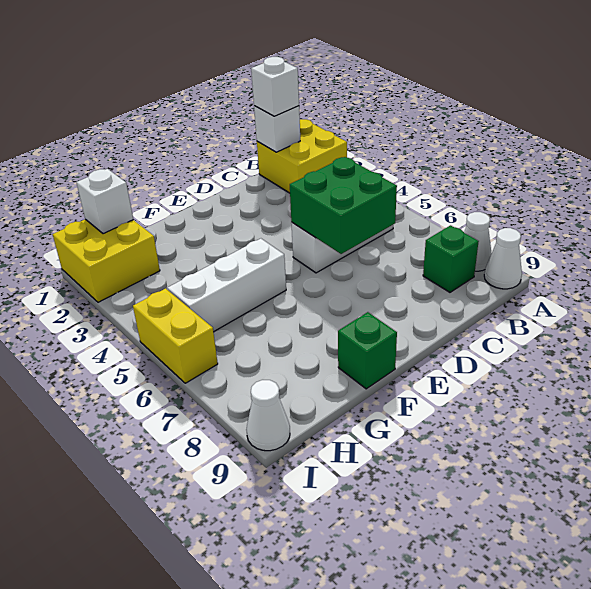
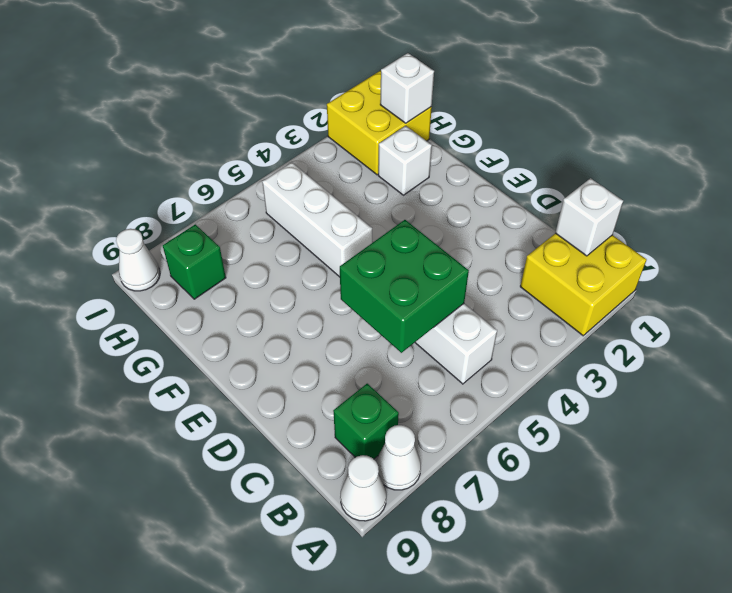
white 1x1 brick [251,57,299,116] -> white 1x1 brick moved to [378,126,432,195]
green 1x1 brick [338,312,397,389] -> green 1x1 brick moved to [163,224,226,299]
yellow 1x2 brick [133,288,218,383] -> none

